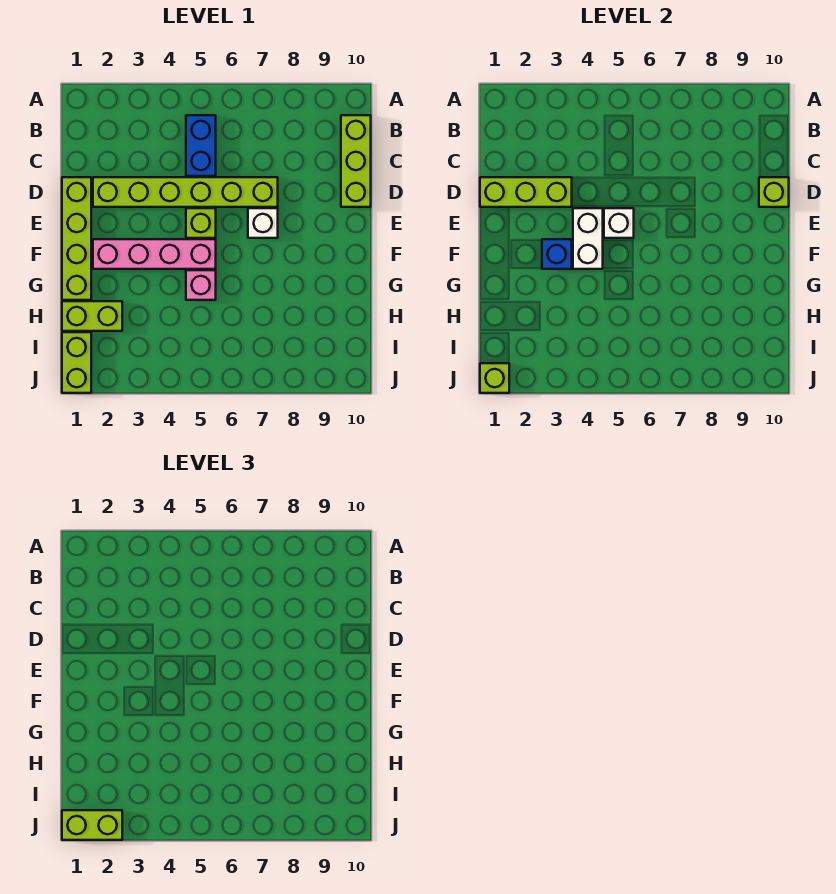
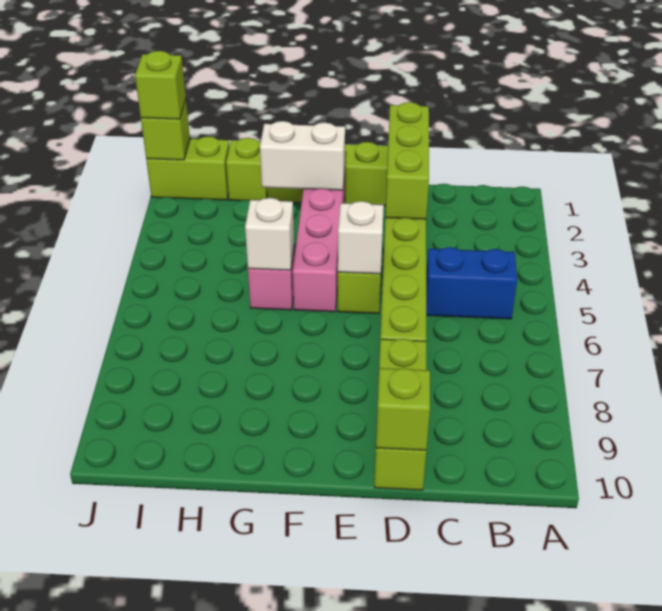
lime 1x3 brick [341,115,371,207] -> lime 1x3 brick turned to [374,339,426,490]
white 1x2 brick [573,208,603,269] -> white 1x2 brick moved to [260,121,345,190]
white 1x1 brick [248,208,278,238] -> white 1x1 brick moved to [245,198,294,270]
blue 1x1 brick [542,239,572,269] -> none
lime 1x2 brick [62,301,122,331] -> lime 1x1 brick [226,138,268,201]
lime 1x2 brick [62,810,122,840] -> lime 1x1 brick [135,51,186,119]

